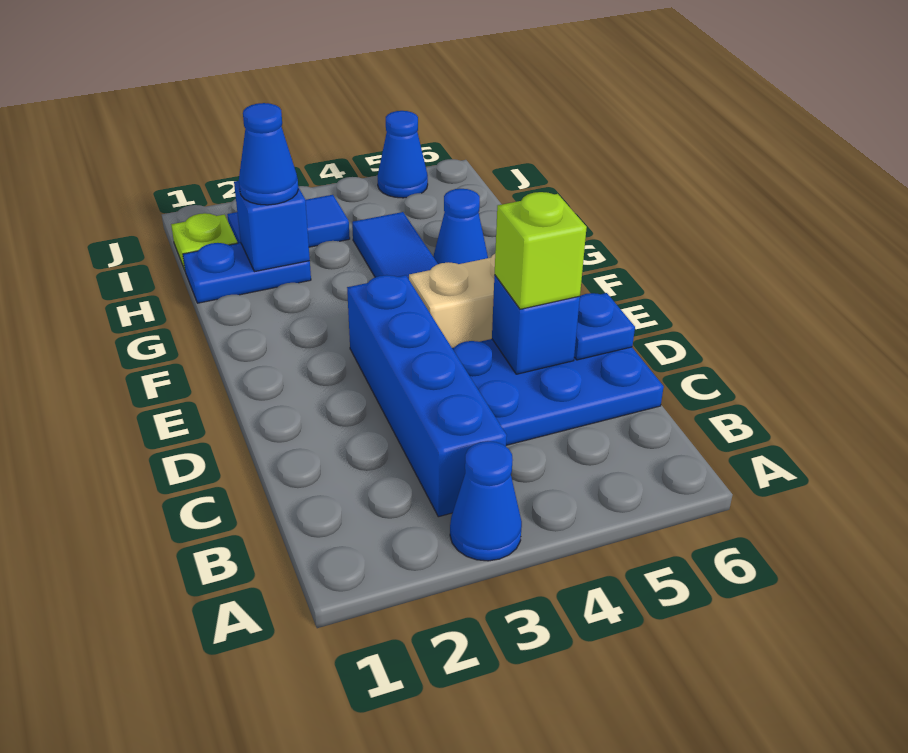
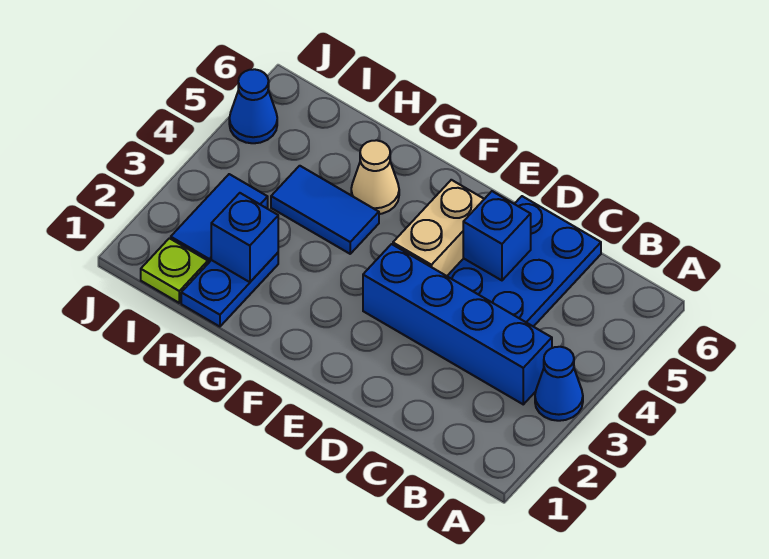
lime 1x1 brick [495,192,587,309] -> none
blue 1x1 plate [574,293,635,360] -> none
blue 1x1 cone [433,189,488,264] -> tan 1x1 cone [351,140,399,214]
blue 1x1 cone [239,103,298,205] -> none

